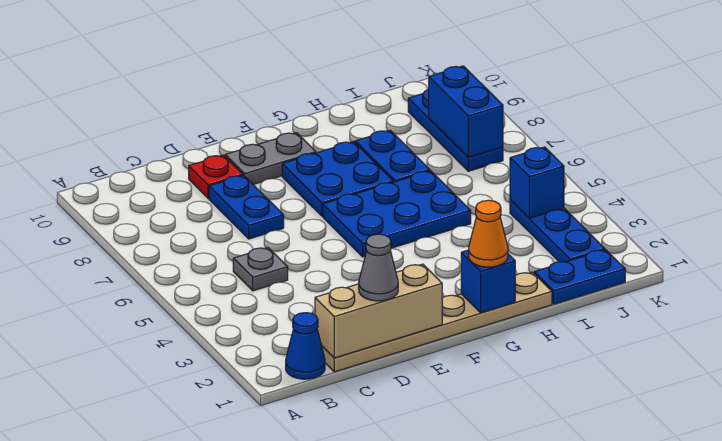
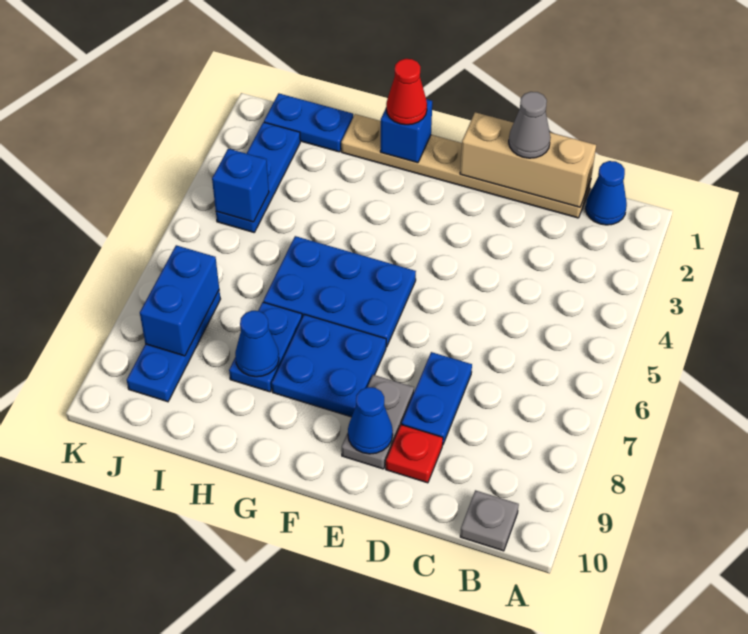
grey 1x1 plate [233,248,288,291] -> grey 1x1 plate moved to [460,490,519,551]
grey 1x2 plate [225,133,316,185] -> grey 1x2 plate turned to [342,375,414,469]
none -> blue 1x1 cone [348,387,393,454]
orange 1x1 cone [469,200,508,267] -> red 1x1 cone [386,59,427,125]
none -> blue 1x1 cone [235,311,279,377]

